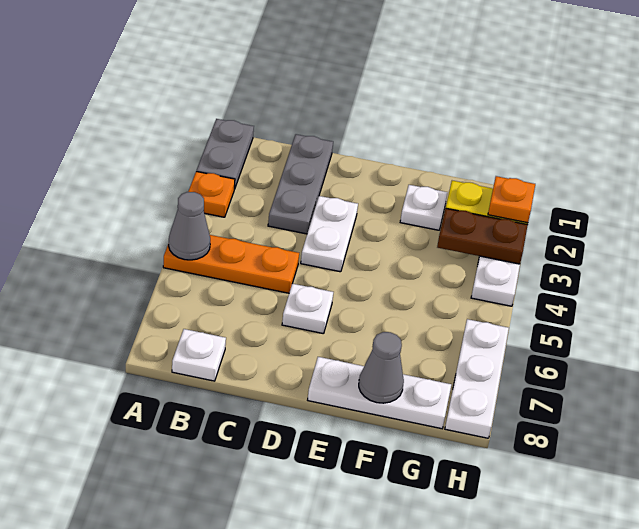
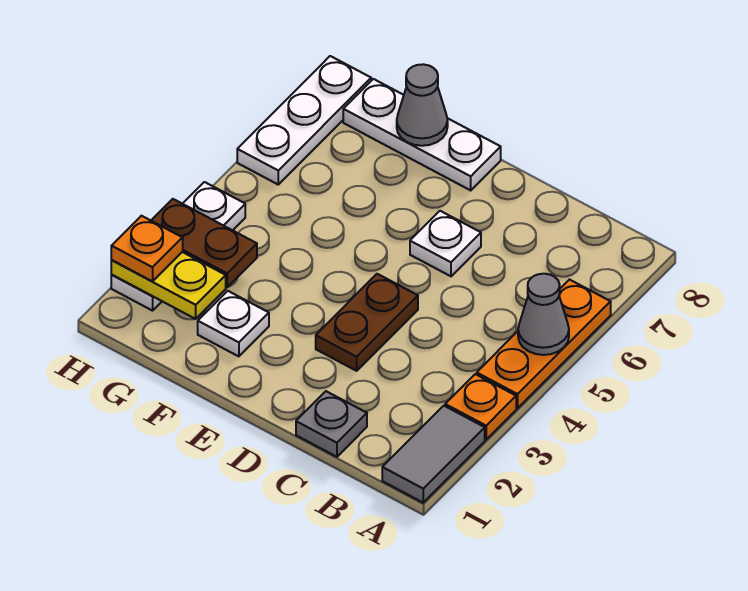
grey 1x2 plate [197,119,254,189] -> grey 1x2 tile [382,406,485,503]
orange 1x3 plate [163,235,299,293] -> orange 1x3 plate turned to [477,280,611,408]
white 1x1 plate [172,329,226,381] -> none
grey 1x3 plate [268,134,333,234] -> grey 1x1 plate [296,391,367,457]
white 1x2 plate [301,196,358,272] -> brown 1x2 plate [316,274,418,371]

